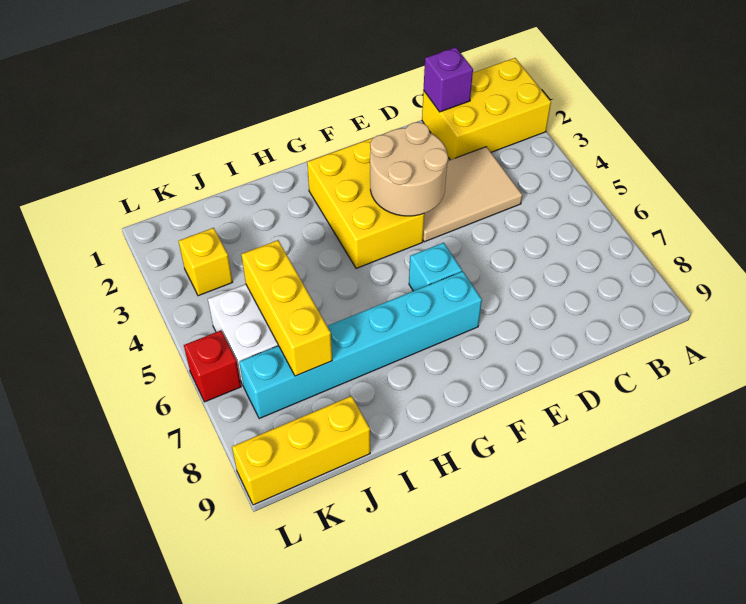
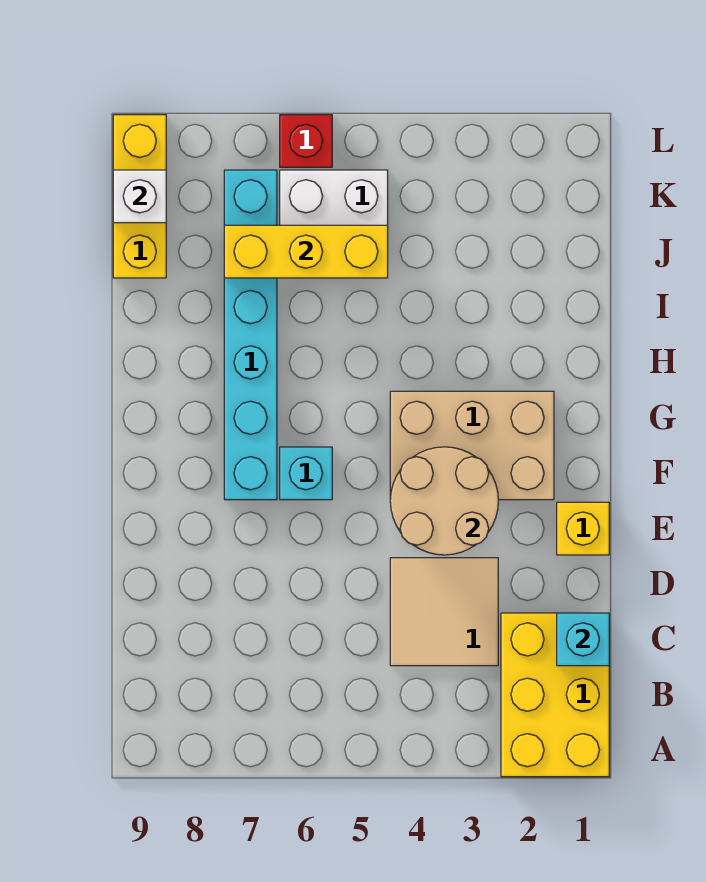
purple 1x1 brick [423,47,473,112] -> cyan 1x1 brick [557,613,609,666]
tan 2x3 tile [423,147,522,242] -> tan 2x2 tile [390,558,498,666]
yellow 2x3 brick [307,138,424,268] -> tan 2x3 brick [390,391,554,500]
yellow 1x1 brick [179,228,232,296] -> yellow 1x1 brick moved to [557,502,609,555]
none -> white 1x1 brick [113,170,166,223]

